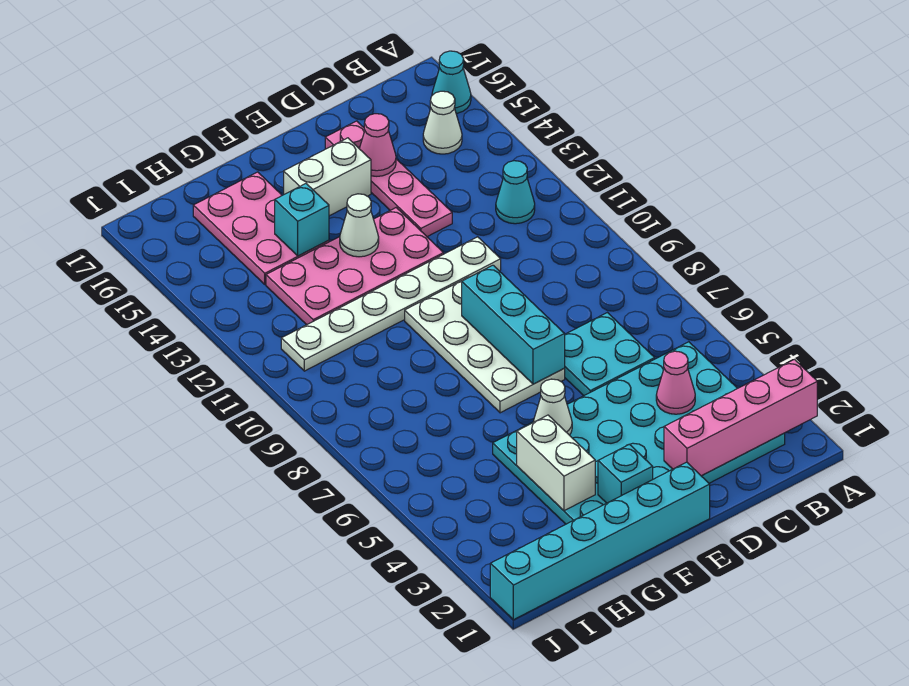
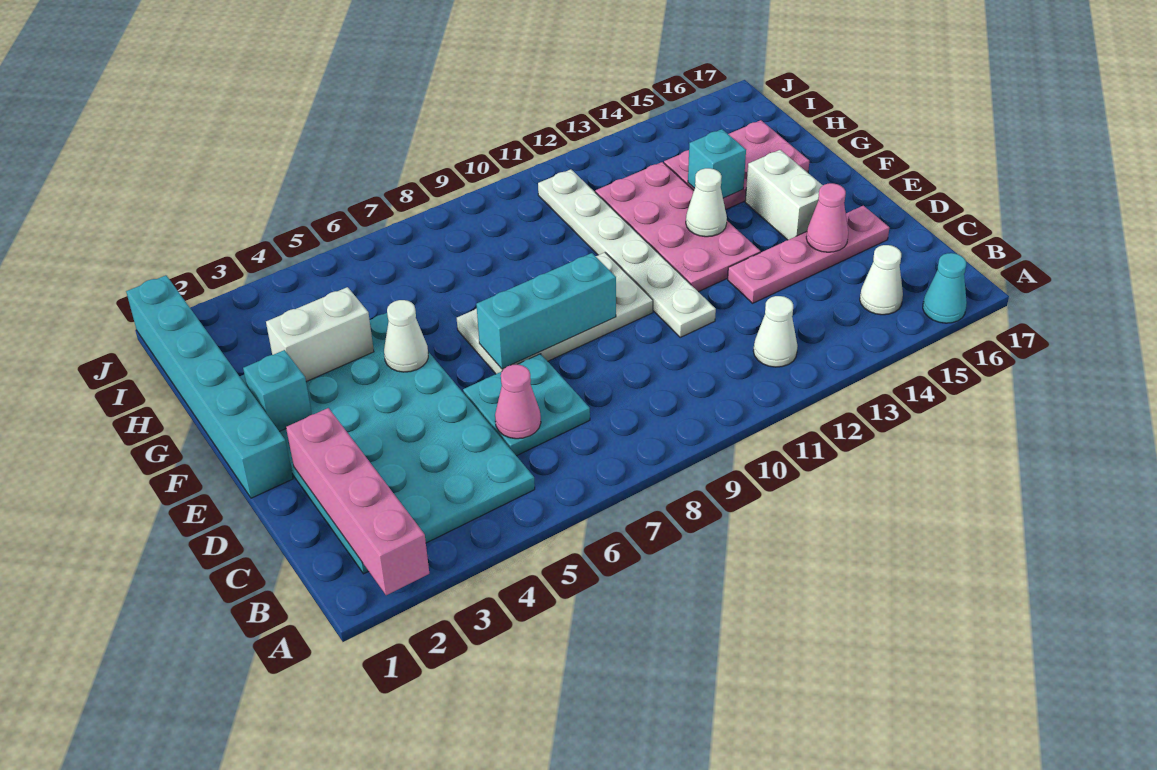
cyan 1x1 cone [496,161,535,224] -> white 1x1 cone [753,296,797,367]
pink 1x1 cone [656,351,695,414] -> pink 1x1 cone moved to [495,364,541,439]

